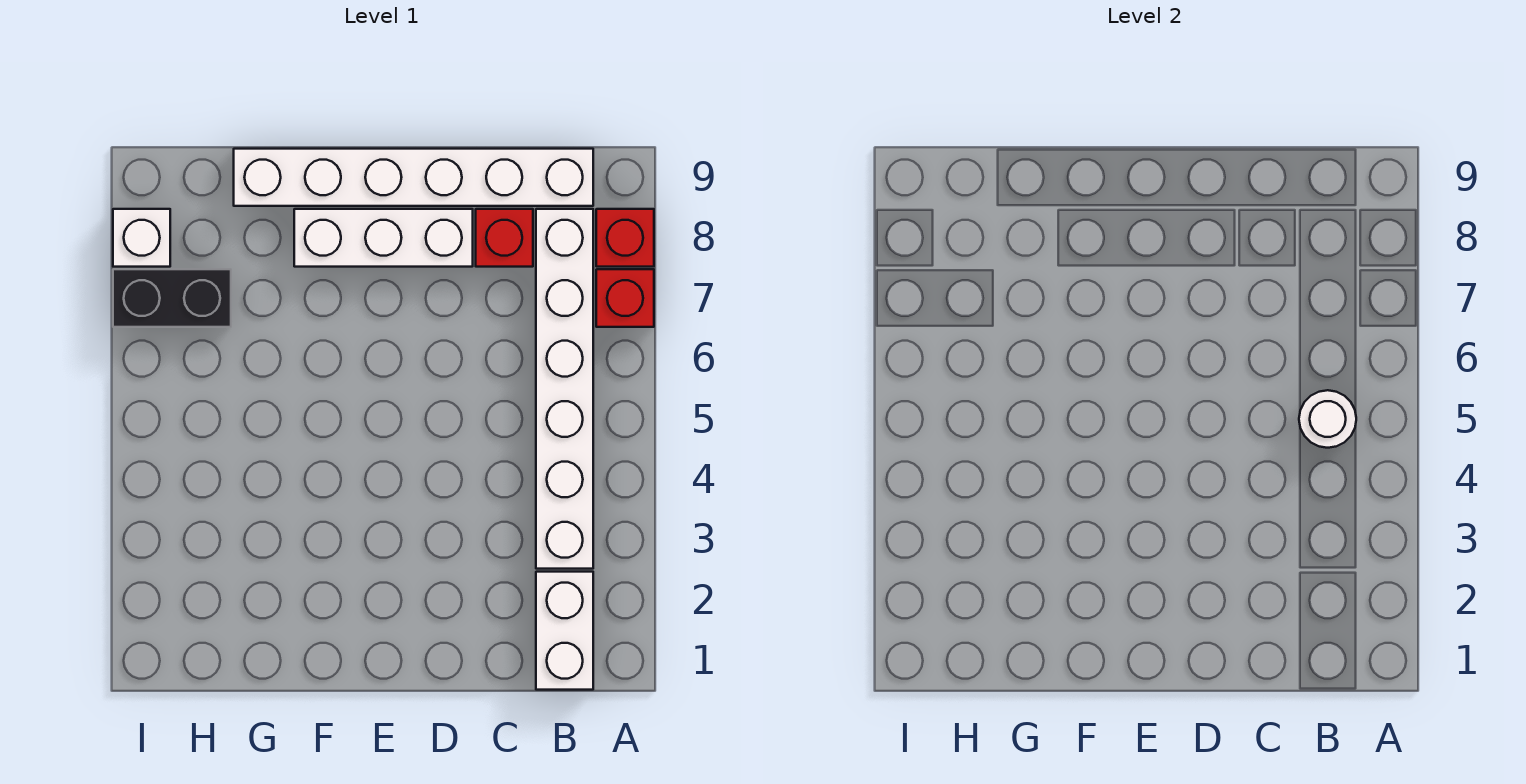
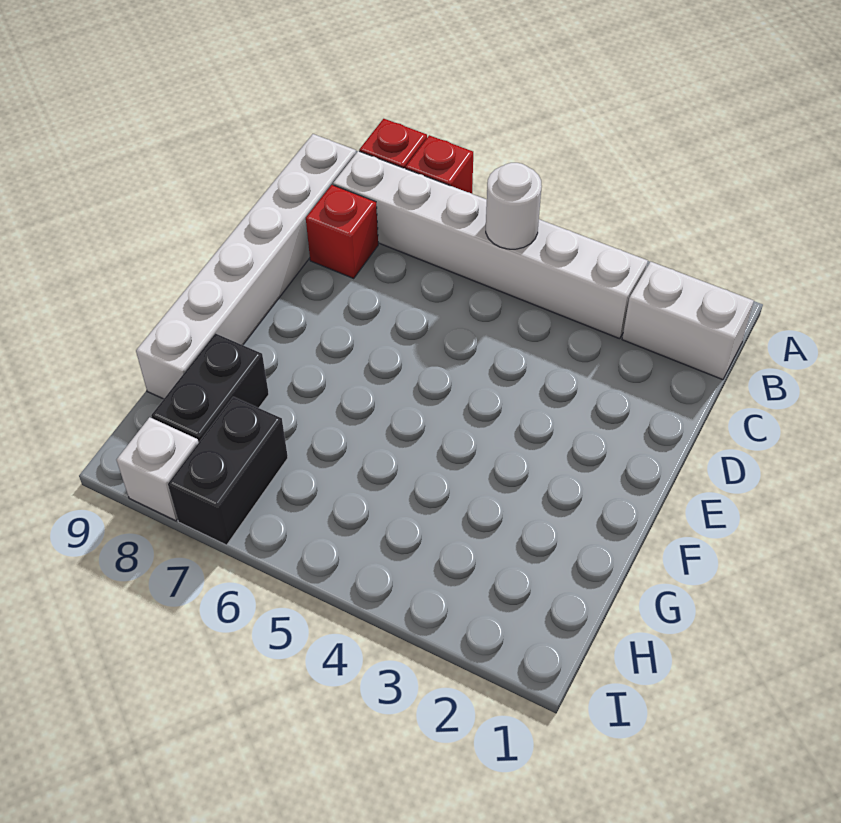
white 1x3 brick [294,209,473,267] -> none
none -> black 1x2 brick [151,333,269,442]

